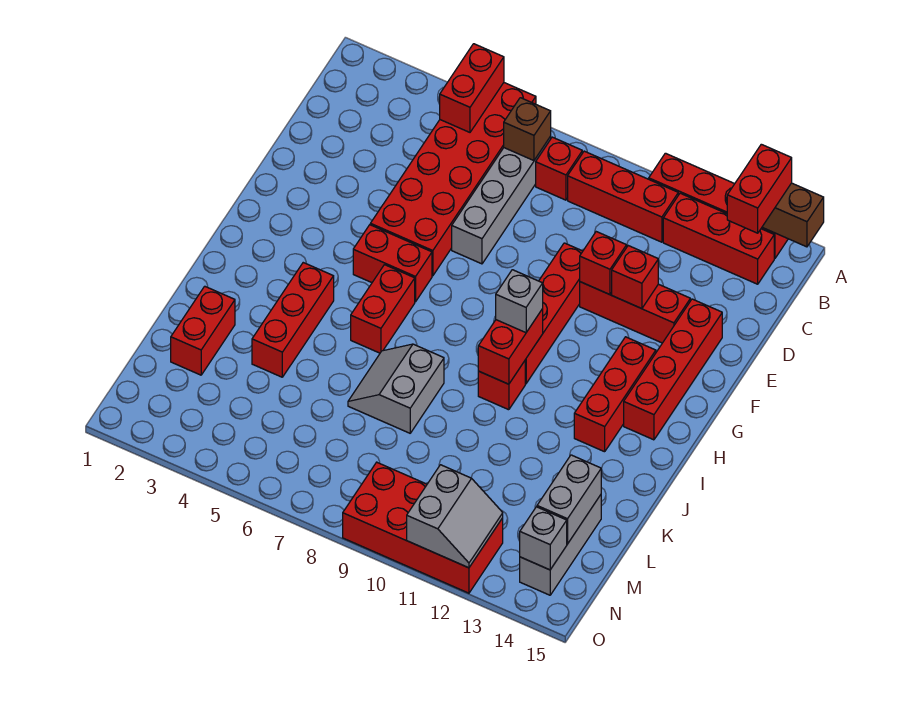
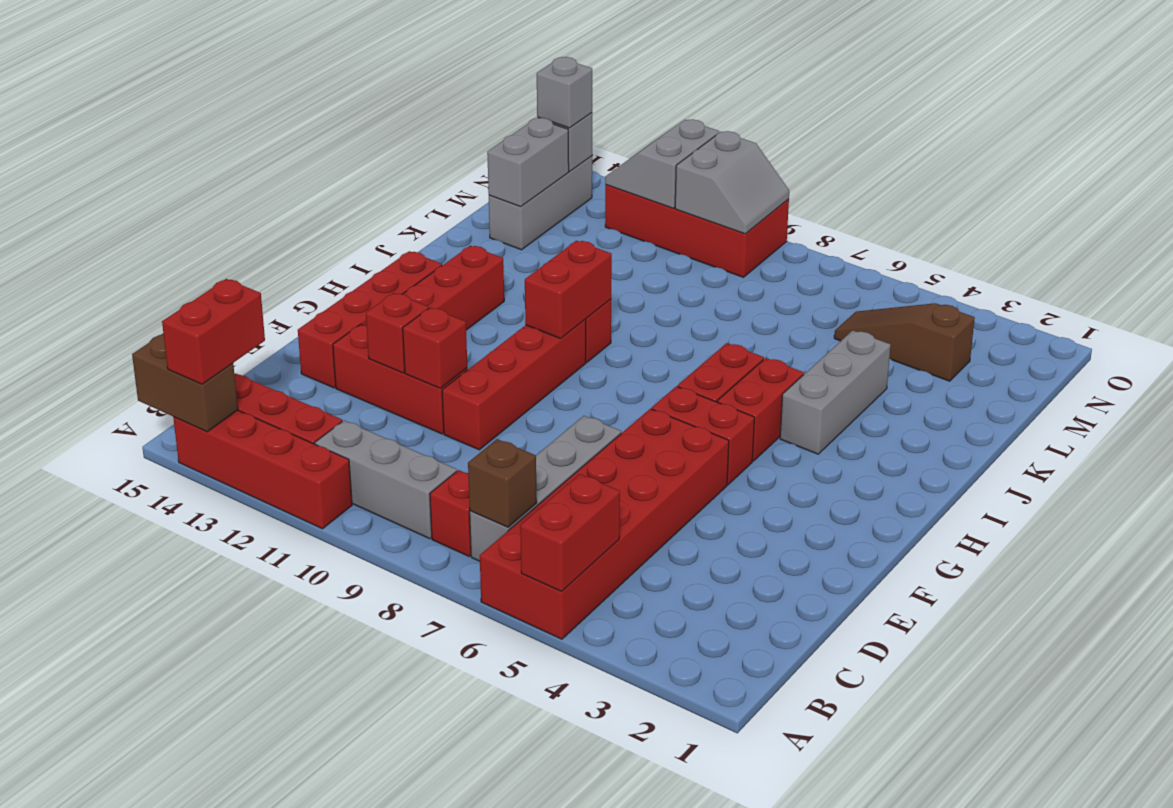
red 1x3 brick [568,151,678,242] -> grey 1x3 brick [315,420,457,539]
grey 1x1 brick [496,270,543,333] -> grey 1x1 brick moved to [537,57,592,128]
red 1x3 brick [252,263,334,377] -> grey 1x3 brick [780,330,890,454]
grey 2x2 slope [348,344,444,433] -> grey 2x2 slope moved to [675,131,789,234]
red 1x2 brick [171,286,235,375] -> red 1x2 brick moved to [717,358,804,461]
none -> brown 1x3 slope [834,303,975,381]

